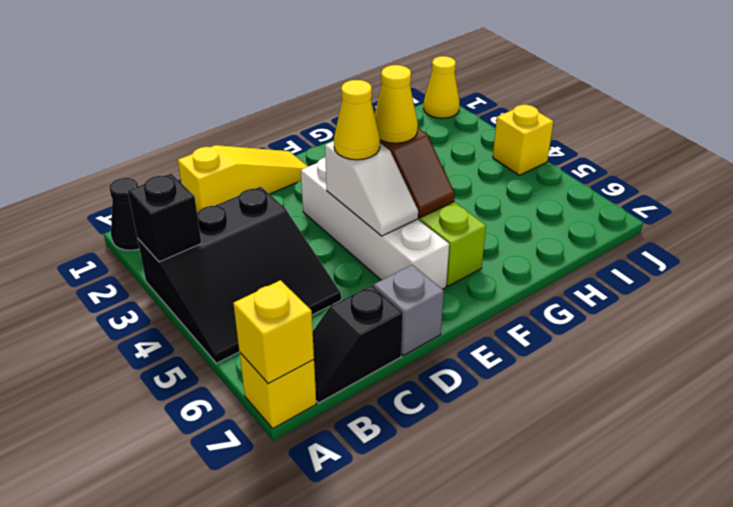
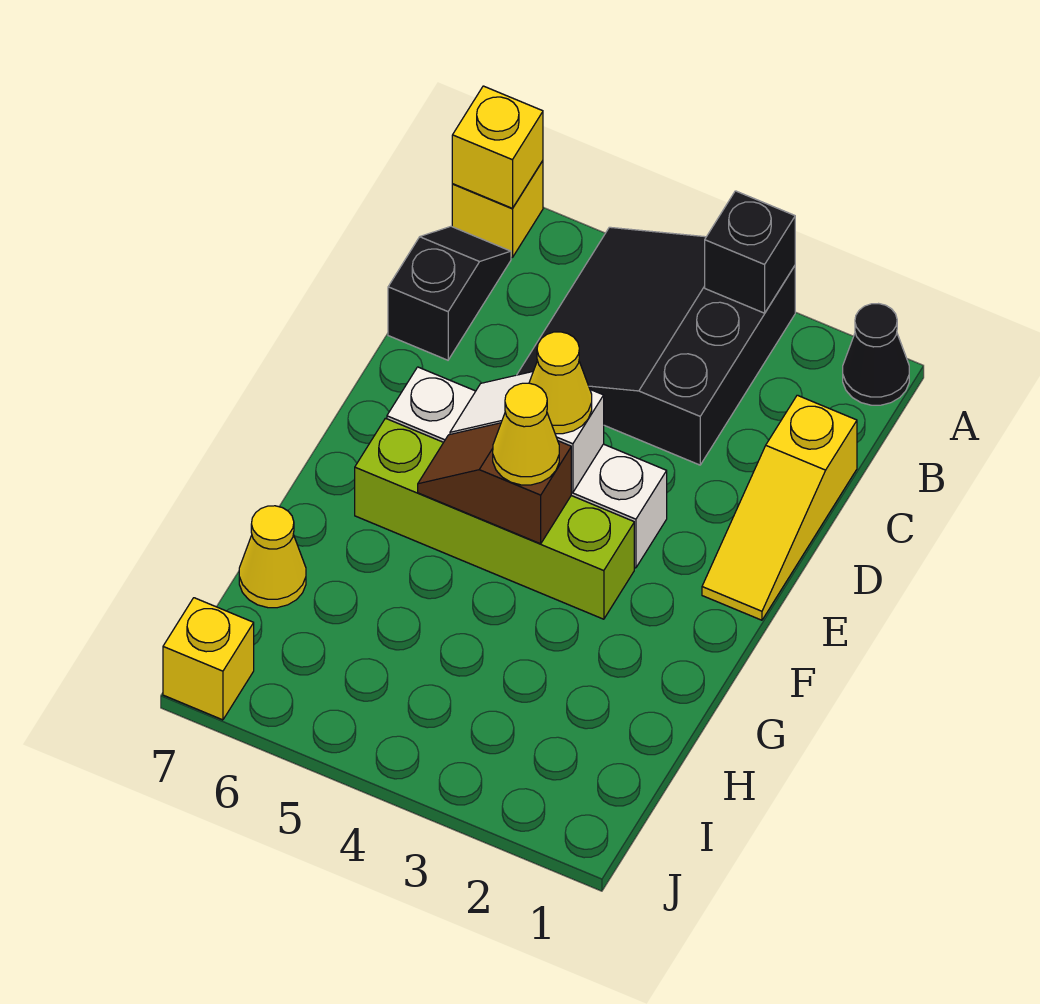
grey 1x1 brick [374,265,444,355] -> none
yellow 1x1 cone [423,56,460,118] -> yellow 1x1 cone moved to [239,506,306,608]
yellow 1x1 brick [493,104,553,175] -> yellow 1x1 brick moved to [163,598,254,720]

